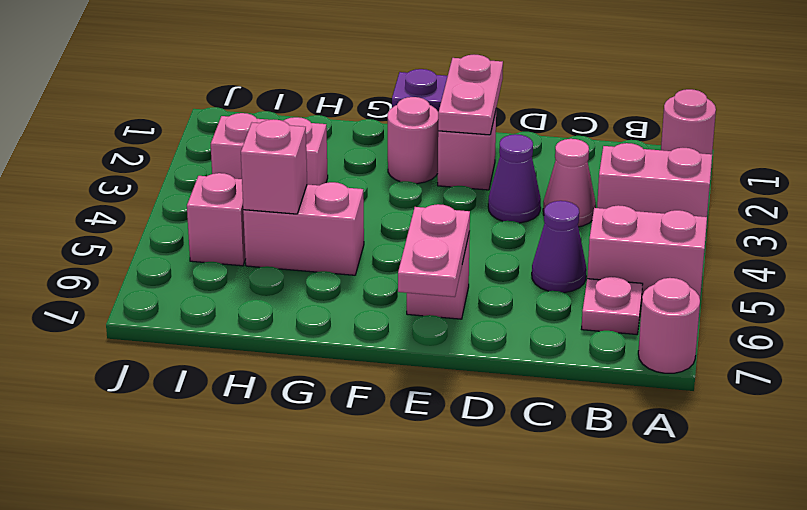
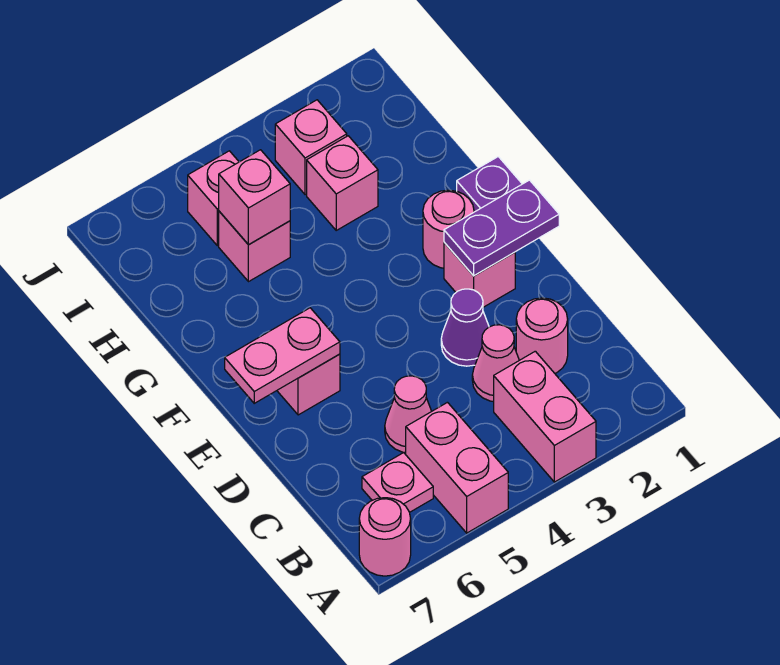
pink 1x1 round brick [661,89,716,154] -> pink 1x1 round brick moved to [516,298,568,373]
purple 1x1 cone [532,201,587,293] -> pink 1x1 cone [385,376,432,453]
pink 1x2 plate [438,55,503,135] -> purple 1x2 plate [444,180,559,276]
pink 1x2 brick [243,182,364,275] -> pink 1x1 brick [219,211,290,282]

